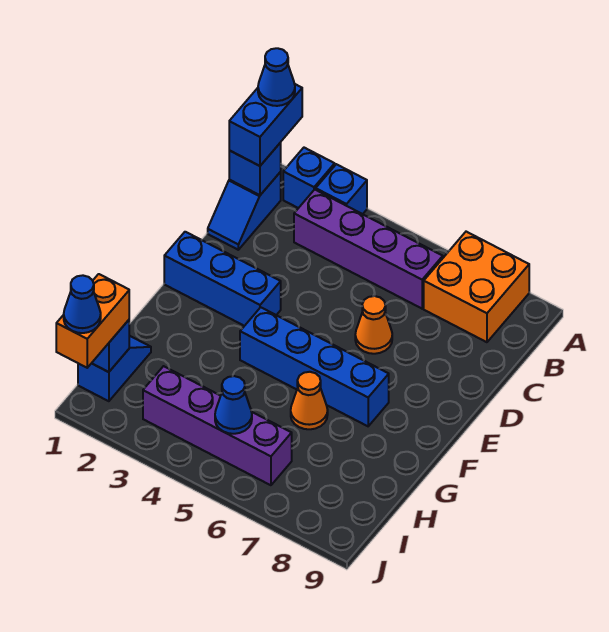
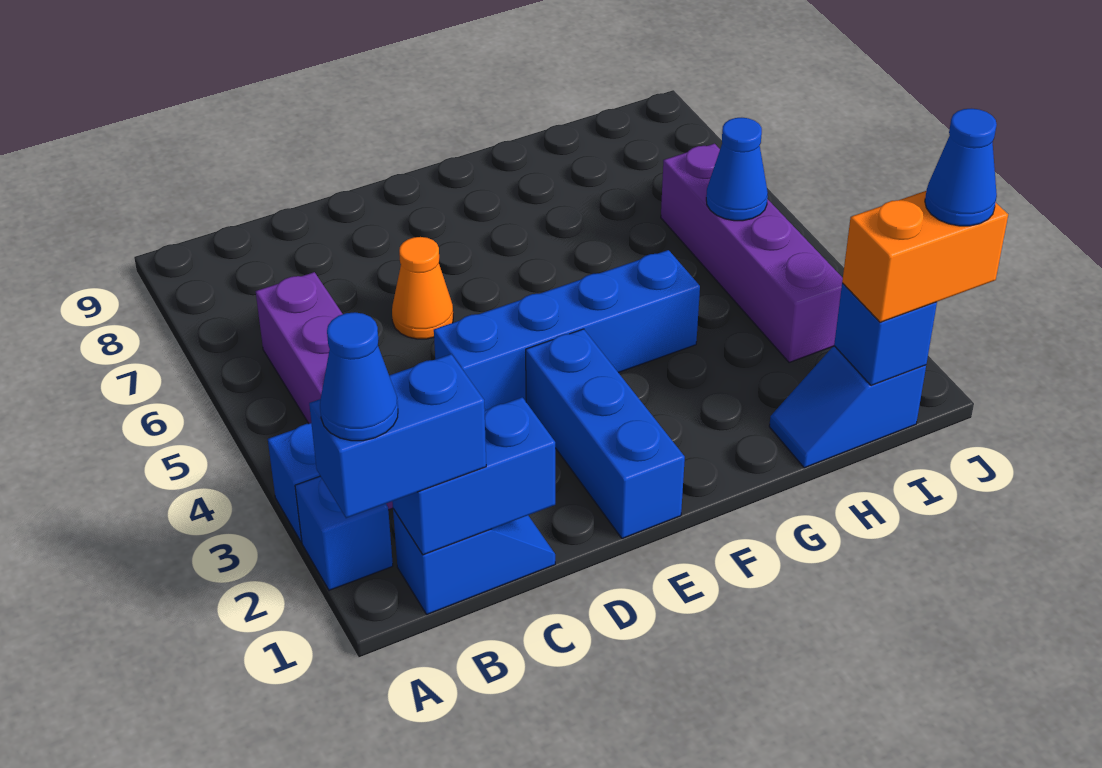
orange 2x2 brick [424,232,529,342] -> none
blue 1x1 brick [229,143,281,195] -> blue 1x2 brick [392,397,555,555]
blue 1x4 brick [240,307,389,426] -> blue 1x4 brick turned to [434,250,700,410]
orange 1x1 cone [291,372,328,429] -> none

